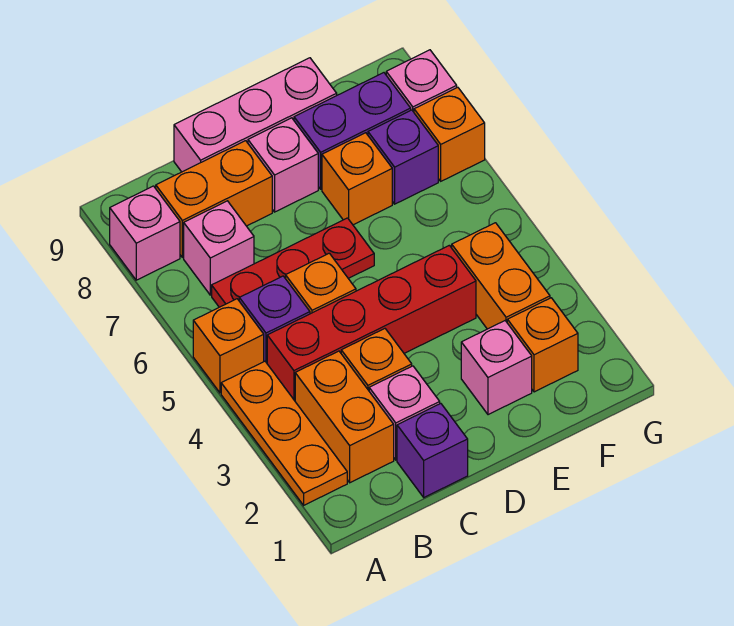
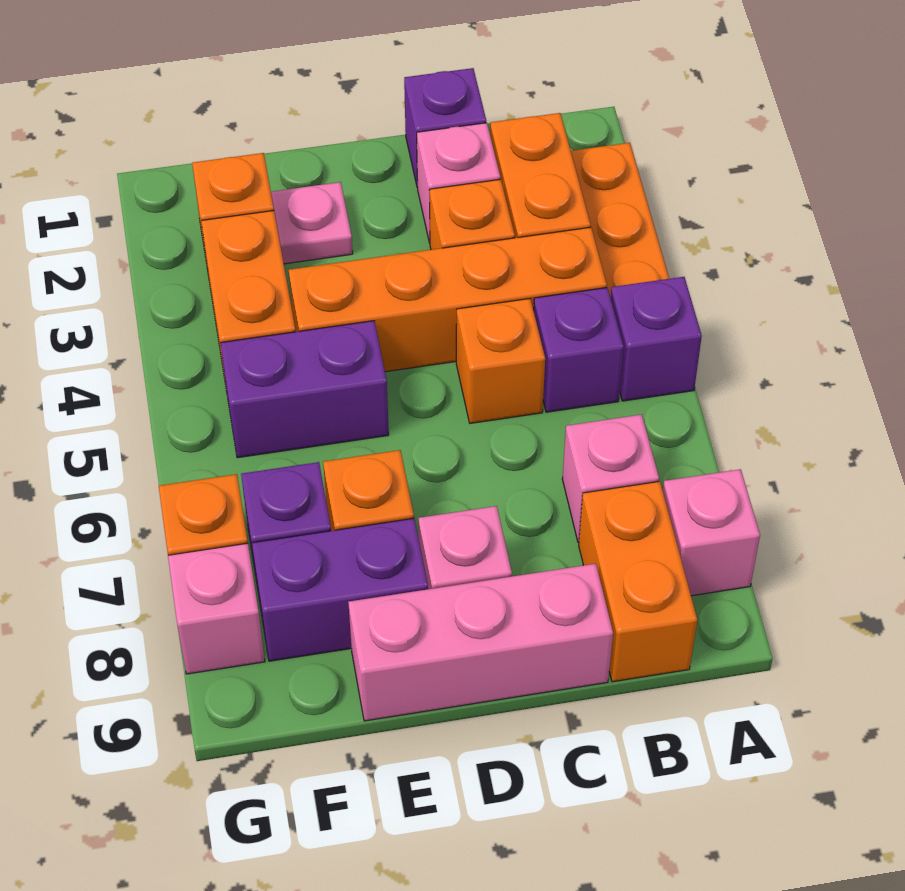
orange 1x1 brick [193,299,264,393] -> purple 1x1 brick [611,277,702,401]
red 1x4 brick [267,245,476,401] -> orange 1x4 brick [289,227,607,372]
red 1x3 plate [212,218,374,307] -> none
orange 1x2 brick [156,141,272,257] -> orange 1x2 brick turned to [579,481,697,682]
pink 1x1 brick [461,321,532,415] -> pink 1x1 plate [271,182,353,264]
none -> purple 1x2 brick [221,321,389,458]

